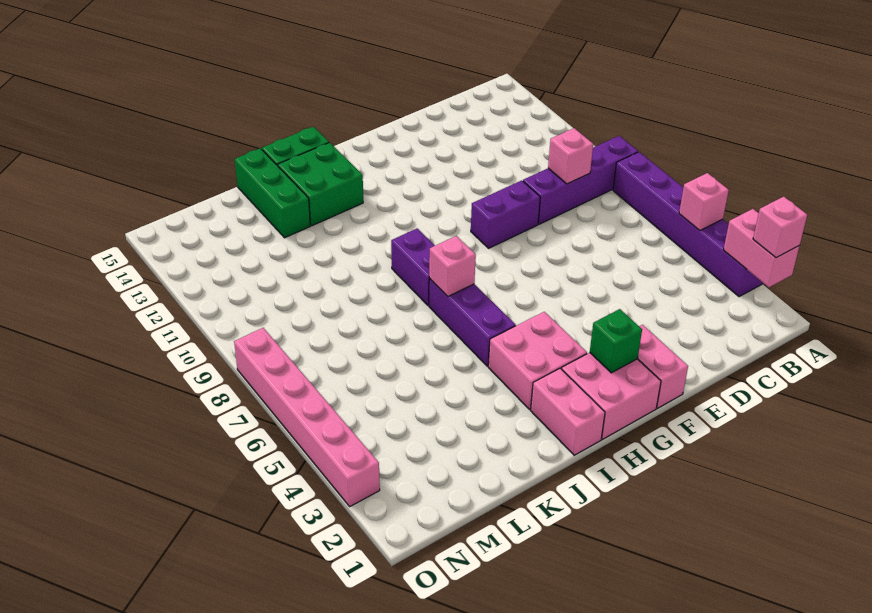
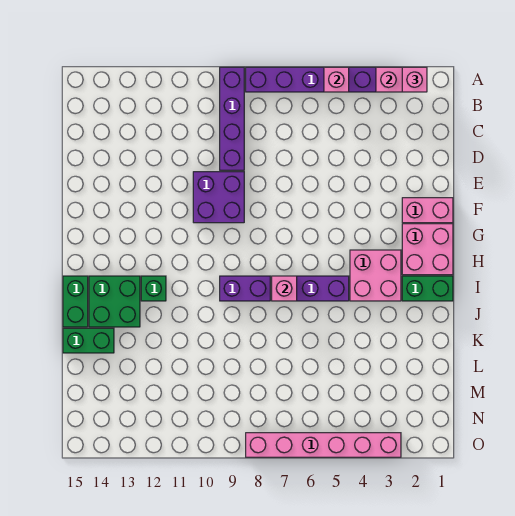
pink 1x1 brick [548,128,593,184] -> none
purple 1x2 brick [471,180,540,248] -> purple 2x2 brick [193,172,244,223]
green 1x1 brick [590,309,642,373] -> green 1x1 brick moved to [141,276,166,301]
pink 1x2 brick [531,368,605,455] -> green 1x2 brick [402,276,453,301]
green 1x3 brick [235,148,310,238] -> green 1x2 brick [63,328,114,353]

